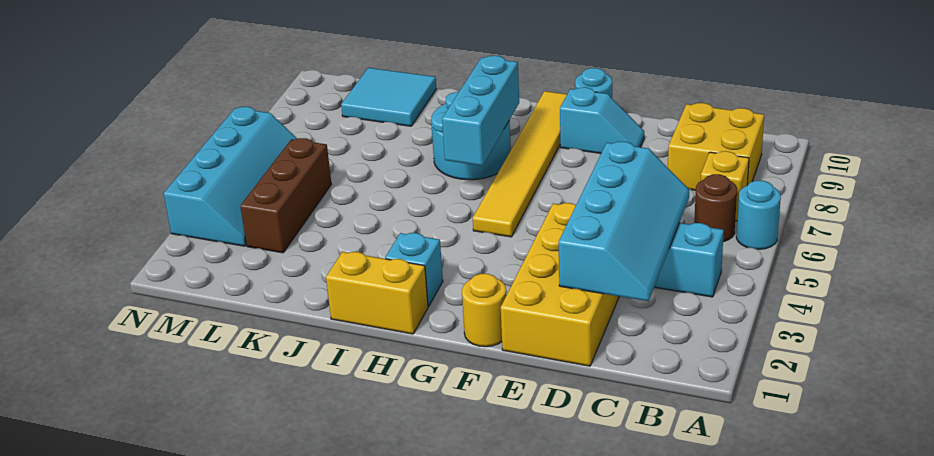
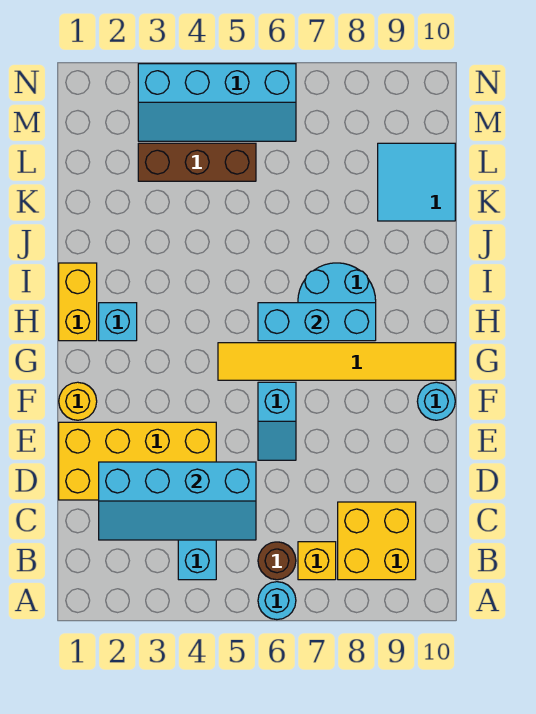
cyan 1x2 slope [560,87,644,153] -> cyan 1x2 slope moved to [258,382,296,460]

